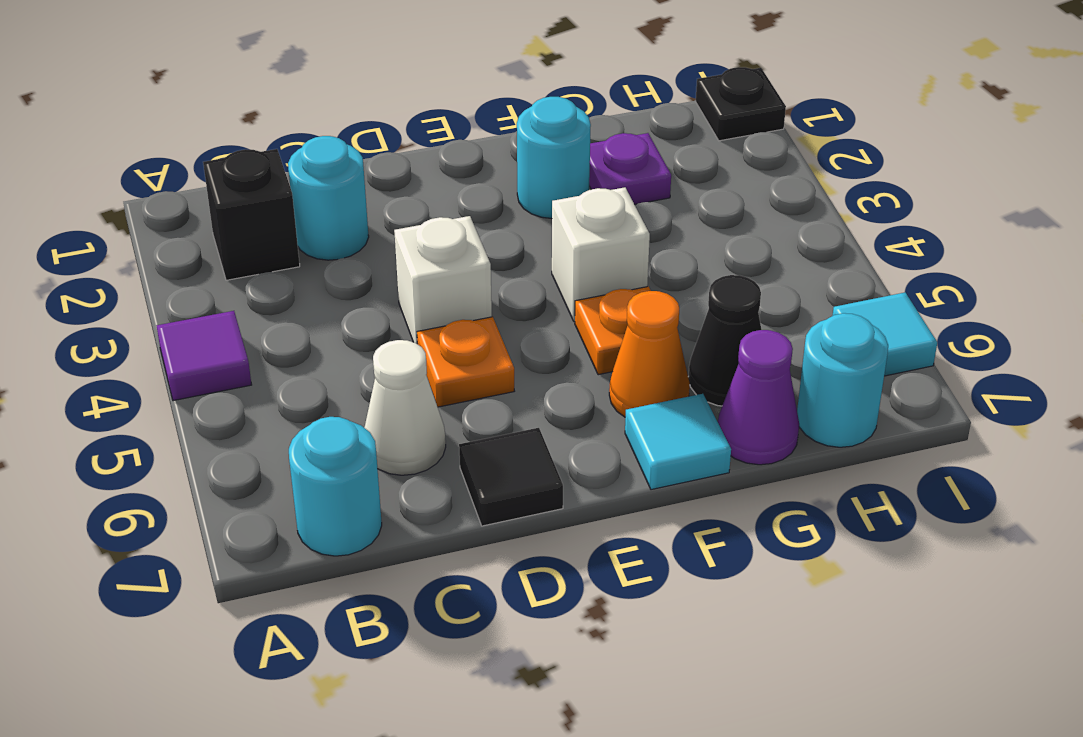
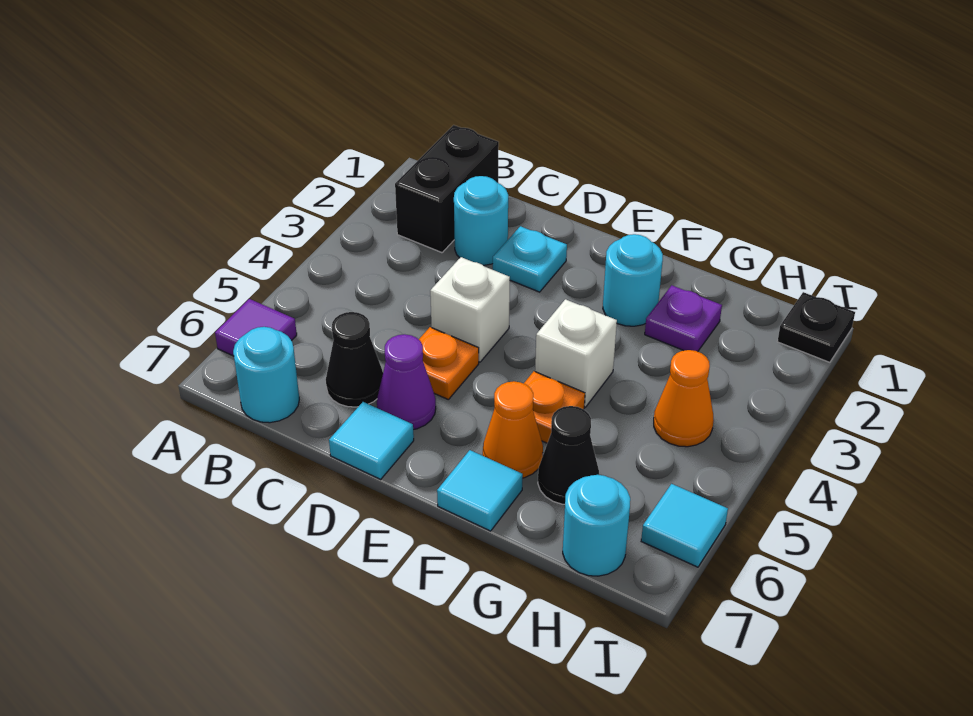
purple 1x1 tile [157,311,252,401] -> purple 1x1 tile moved to [215,299,297,356]
black 1x1 brick [203,149,300,280] -> black 1x2 brick [395,125,499,253]
white 1x1 cone [364,340,446,475] -> black 1x1 cone [326,312,383,407]
none -> cyan 1x1 plate [493,226,567,292]
black 1x1 tile [459,428,563,526] -> cyan 1x1 tile [329,402,414,479]
purple 1x1 cone [718,330,799,465] -> purple 1x1 cone moved to [377,334,436,430]
none -> orange 1x1 cone [654,350,714,447]

